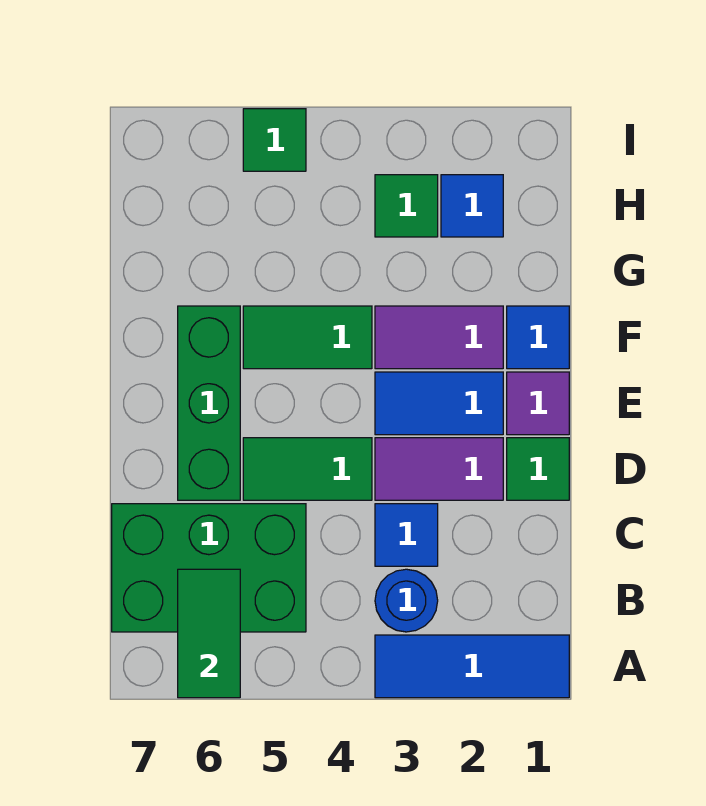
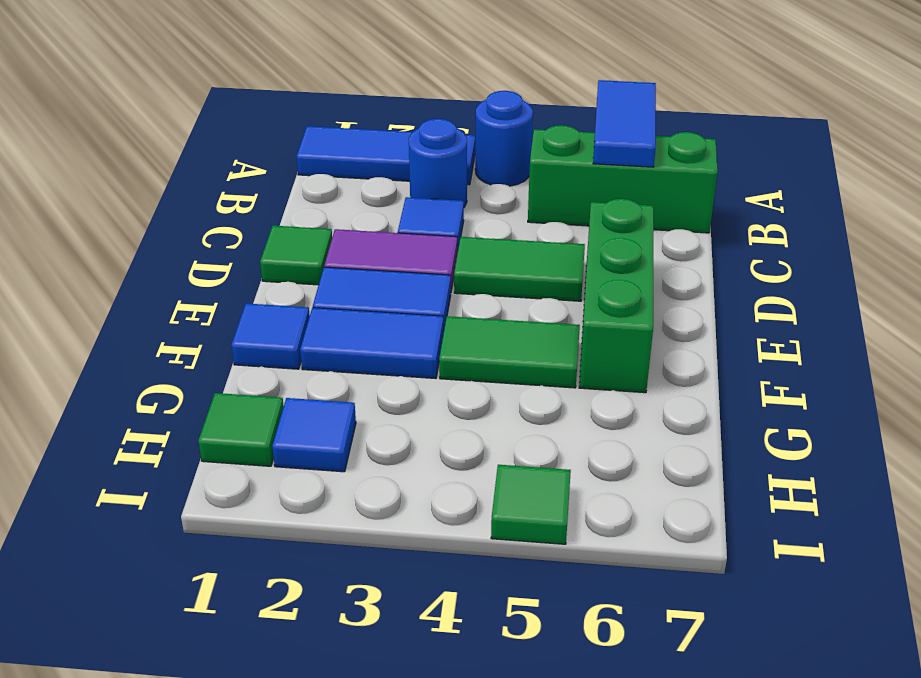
none -> blue 1x1 round brick [475,91,533,186]
green 1x2 tile [178,569,240,698] -> blue 1x2 tile [593,80,656,167]
green 2x3 brick [112,504,306,632] -> green 1x3 brick [528,125,718,233]
purple 1x1 tile [507,372,569,435] -> none
purple 1x2 tile [375,306,503,369] -> blue 1x2 tile [300,308,444,378]
green 1x1 tile [375,175,438,237] -> green 1x1 tile moved to [198,393,284,466]

